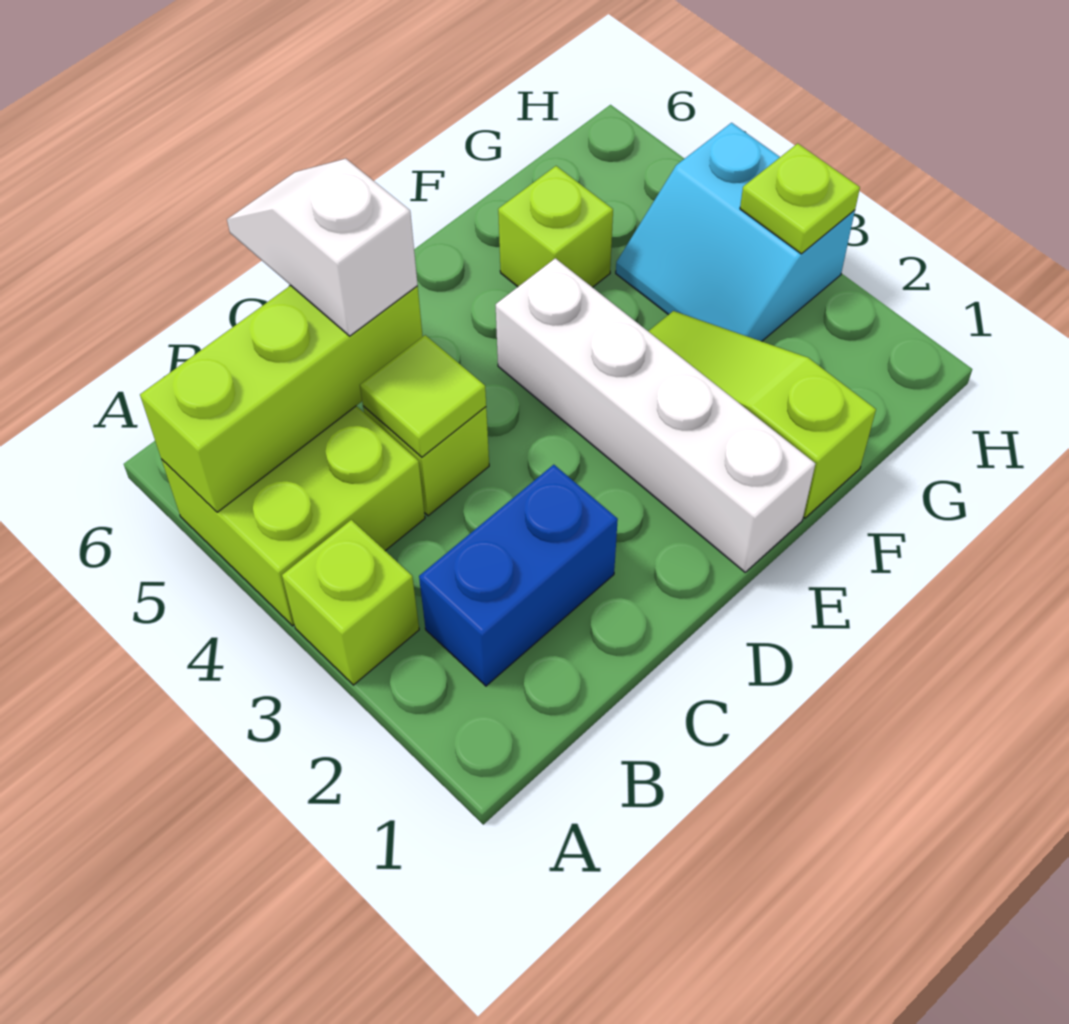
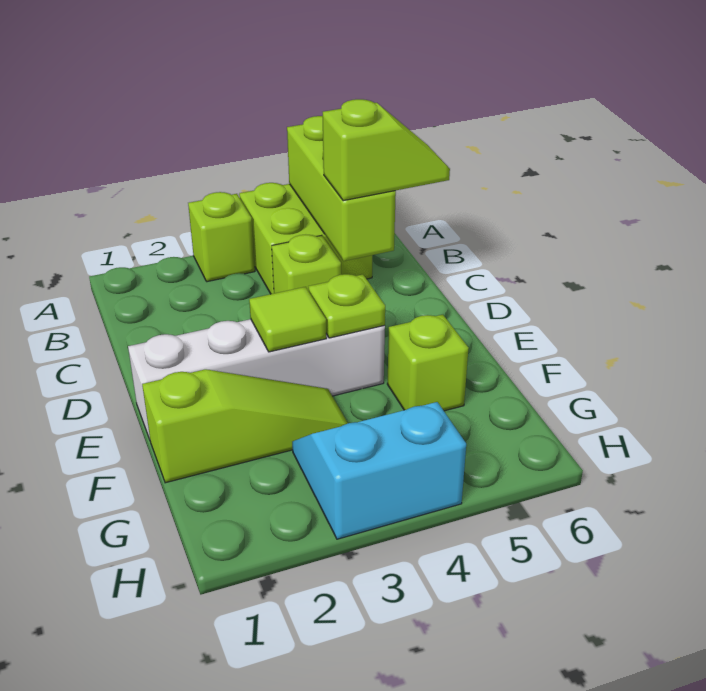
blue 1x2 brick [419,465,618,686] -> none
lime 1x1 tile [360,335,486,457] -> lime 1x1 tile moved to [249,287,326,352]
white 1x2 slope [227,159,418,336] -> lime 1x2 slope [323,99,450,201]
lime 1x1 plate [740,144,860,254] -> lime 1x1 plate moved to [308,274,385,338]

